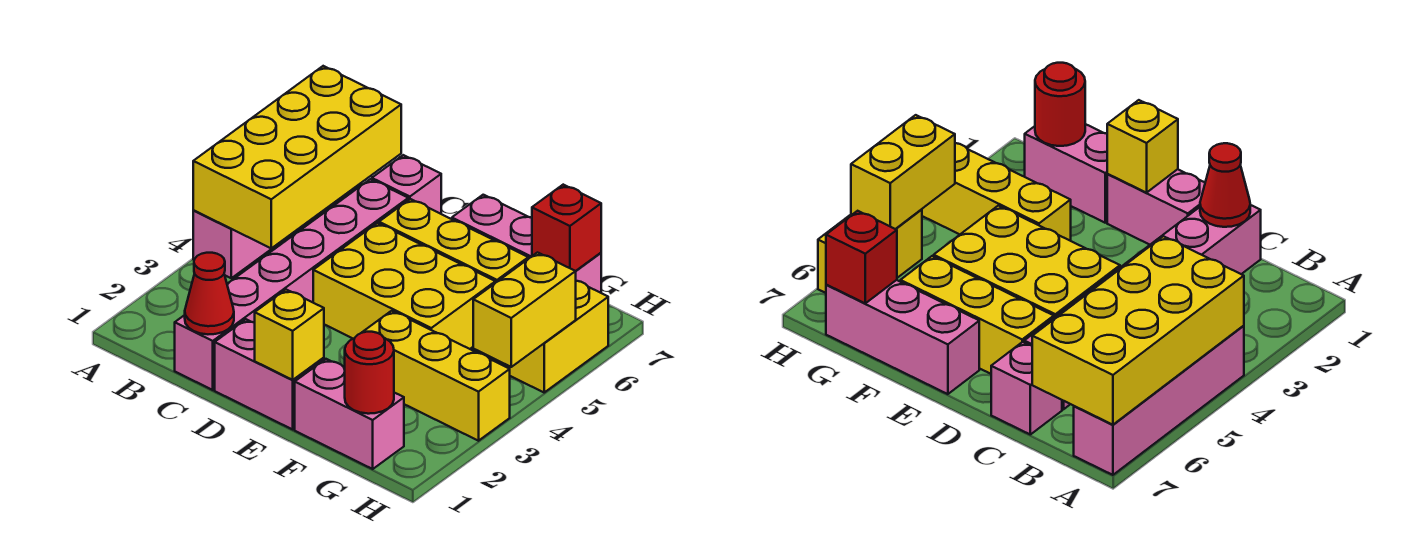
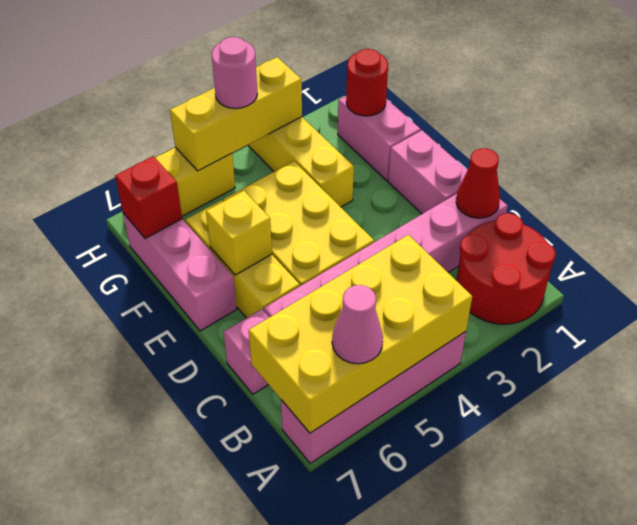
none -> red 2x2 round brick [456,213,556,324]
none -> pink 1x1 cone [332,285,383,364]
yellow 1x1 brick [255,290,324,380] -> yellow 1x1 brick moved to [206,191,272,275]
yellow 1x2 brick [473,253,576,367] -> yellow 1x3 brick [170,57,302,171]
none -> pink 1x1 round brick [212,37,257,108]

